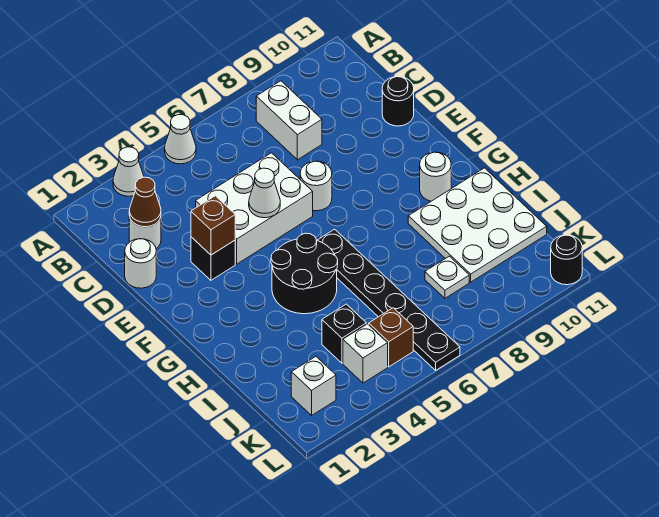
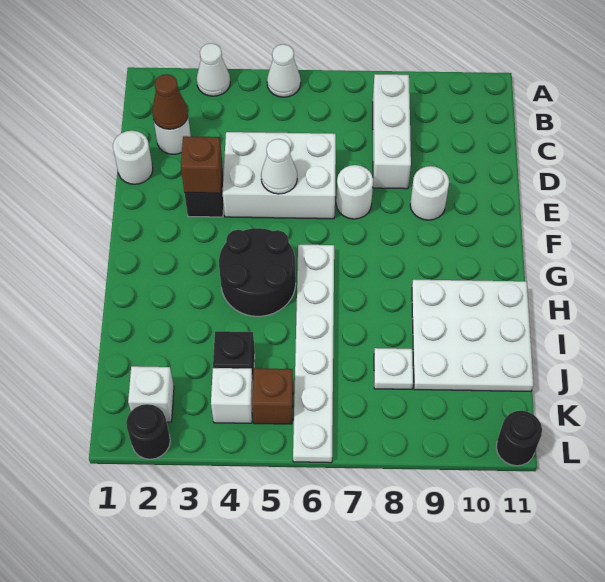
white 1x2 brick [256,81,322,160] -> white 1x3 brick [373,74,411,189]
black 1x1 round brick [382,77,414,126] -> black 1x1 round brick moved to [126,404,170,459]
black 1x6 plate [317,229,460,370] -> white 1x6 plate [293,245,334,463]
white 1x1 round brick [420,152,451,201] -> white 1x1 round brick moved to [410,166,449,220]

